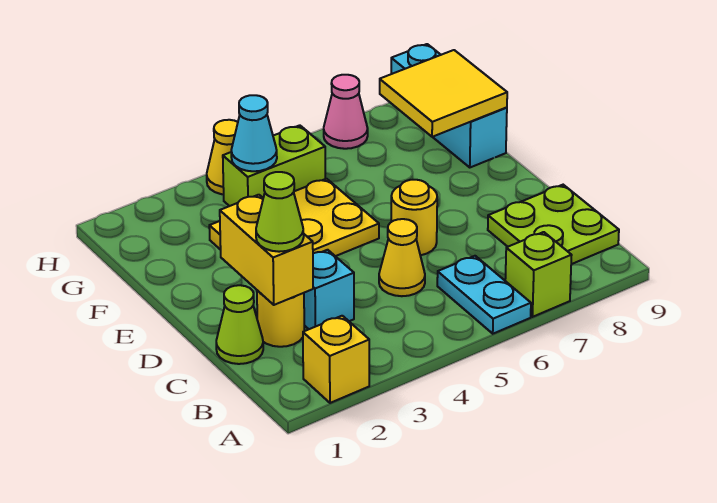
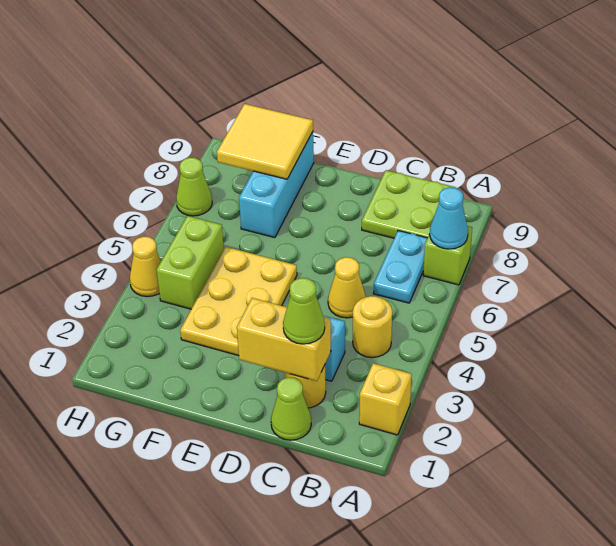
cyan 1x2 plate [437,256,531,334] -> cyan 1x2 plate turned to [373,231,427,303]
yellow 1x1 round brick [391,180,437,255] -> yellow 1x1 round brick moved to [353,296,392,358]
cyan 1x3 brick [391,44,507,167] -> cyan 1x3 brick turned to [239,132,314,238]
cyan 1x1 cone [231,95,277,171] -> cyan 1x1 cone moved to [430,187,468,249]
pink 1x1 cone [324,75,368,149] -> lime 1x1 cone [176,158,212,216]

